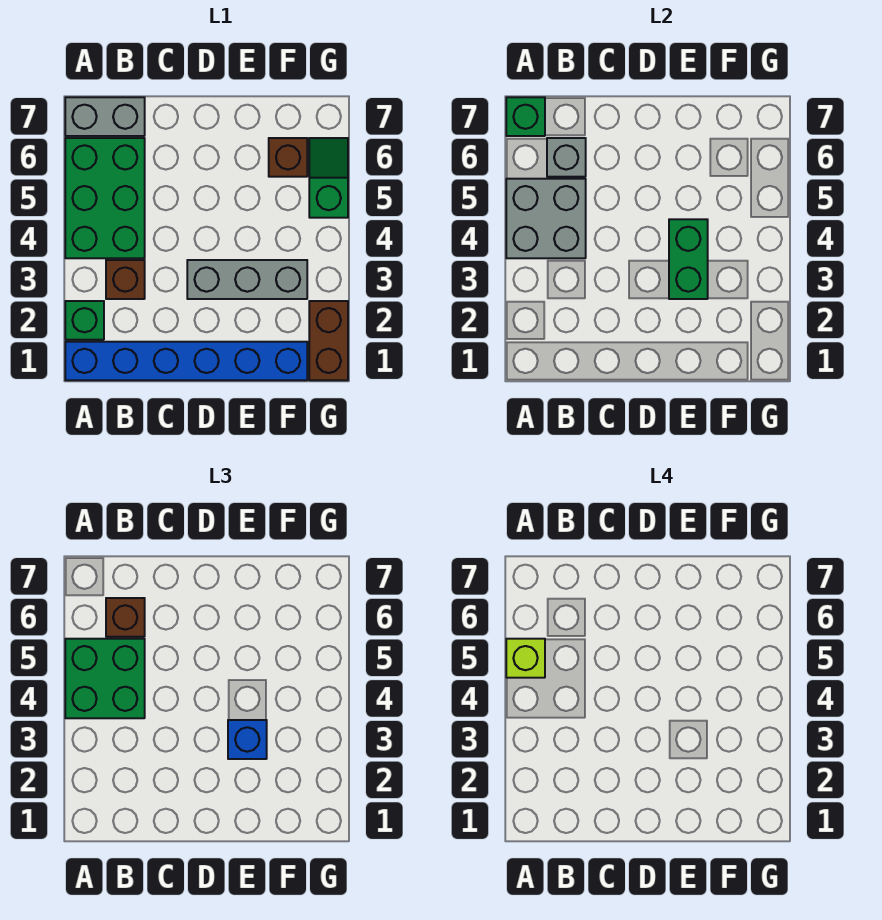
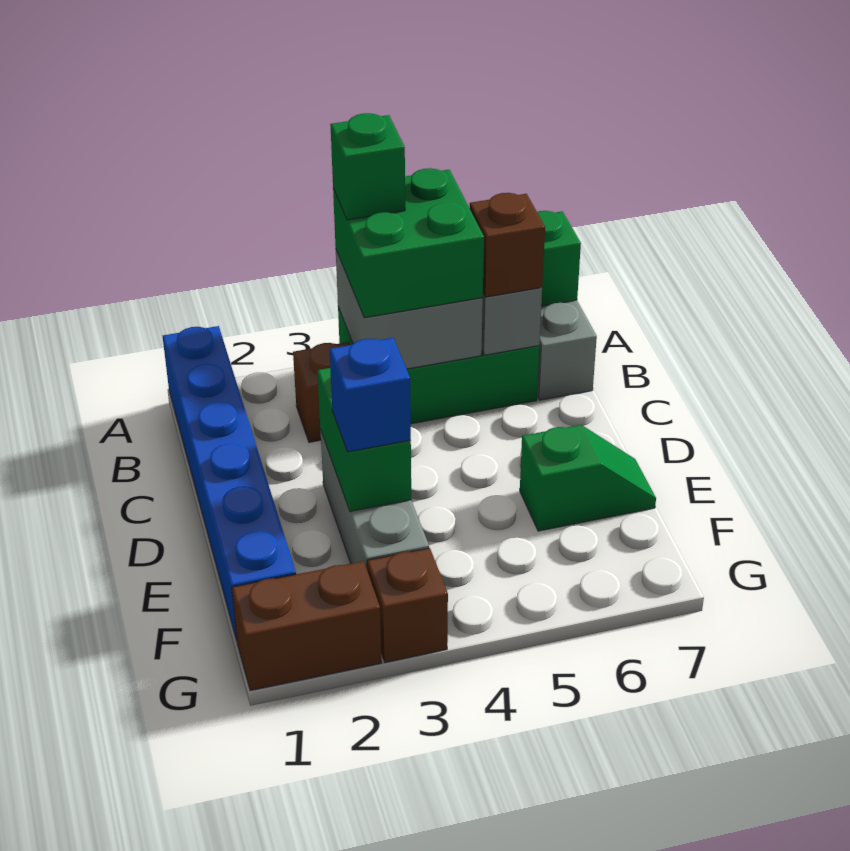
green 1x1 brick [65,301,104,340] -> green 1x1 brick moved to [330,113,405,220]
lime 1x1 brick [506,639,545,678] -> none
green 1x2 brick [669,219,708,299] -> green 1x2 brick turned to [317,368,411,512]
brown 1x1 brick [269,138,307,177] -> brown 1x1 brick moved to [367,548,448,662]
green 1x2 slope [309,138,348,218] -> green 1x2 slope moved to [520,425,656,531]

